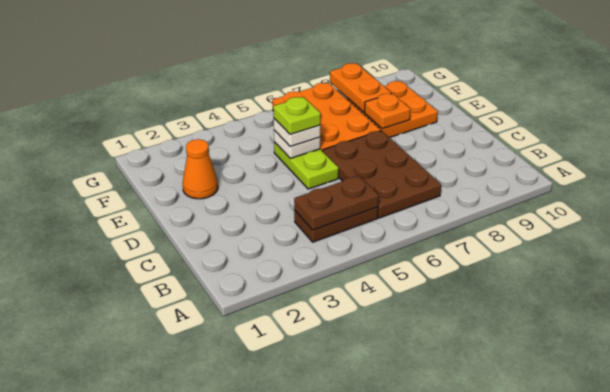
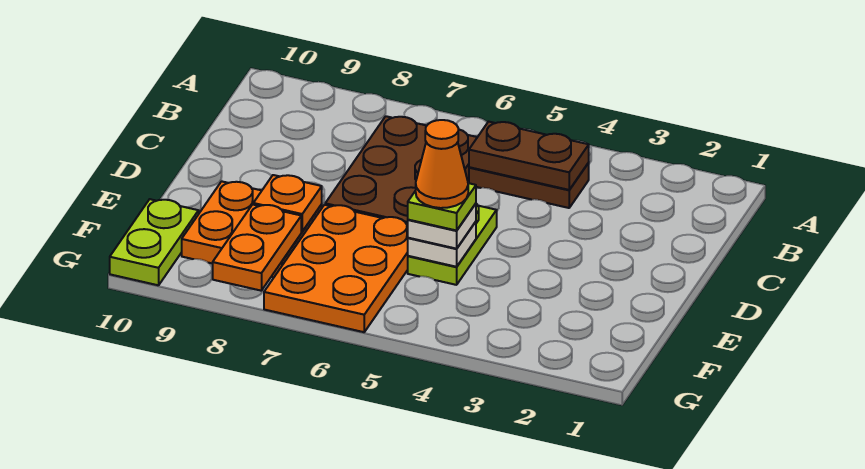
orange 1x1 cone [183,139,218,199] -> orange 1x1 cone moved to [416,120,468,208]
none -> lime 1x2 plate [110,199,199,285]

